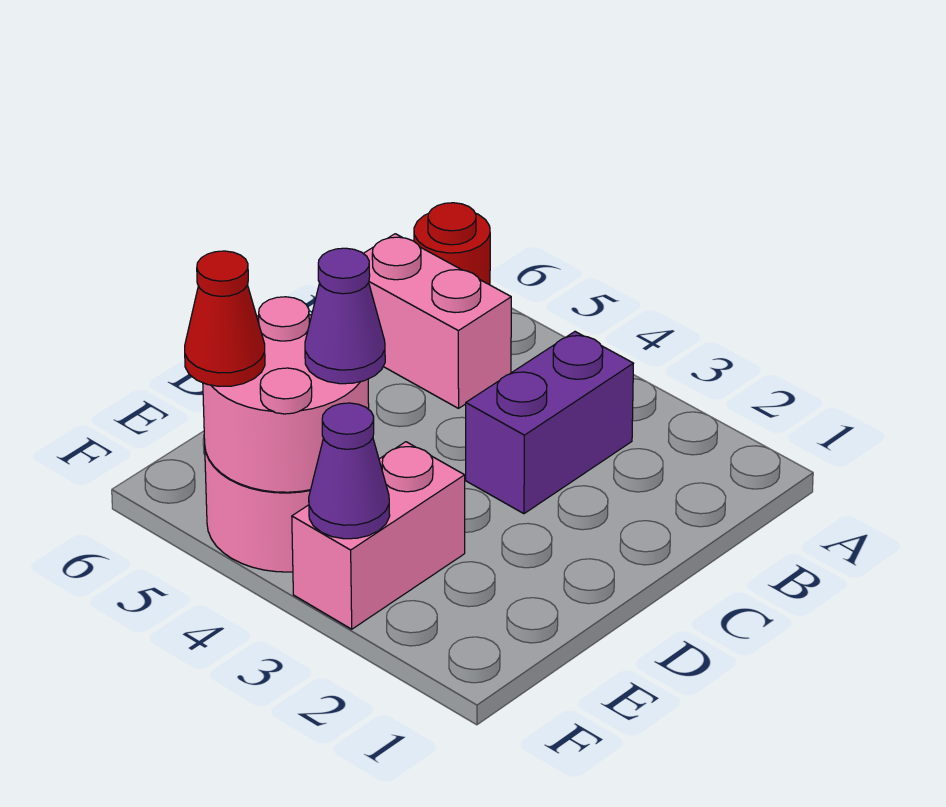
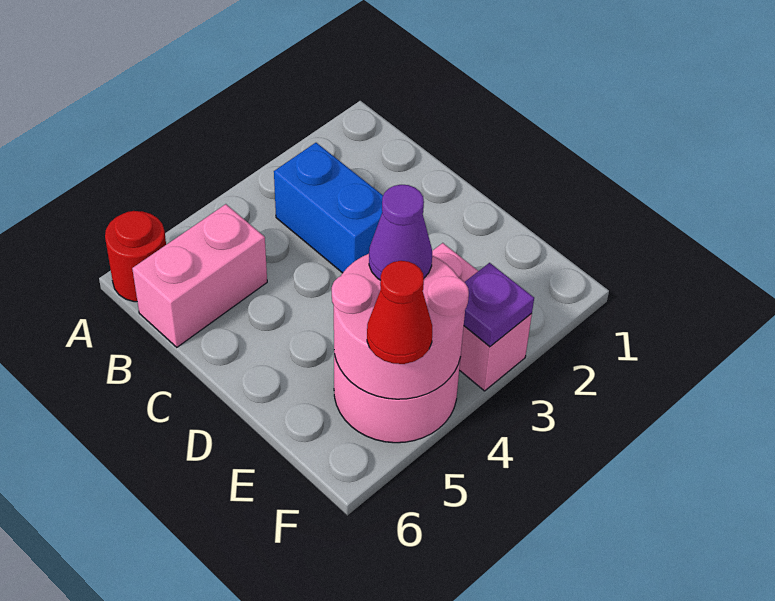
purple 1x2 brick [466,332,633,514] -> blue 1x2 brick [274,143,383,273]
purple 1x1 cone [309,403,390,539] -> purple 1x1 plate [464,263,534,347]

